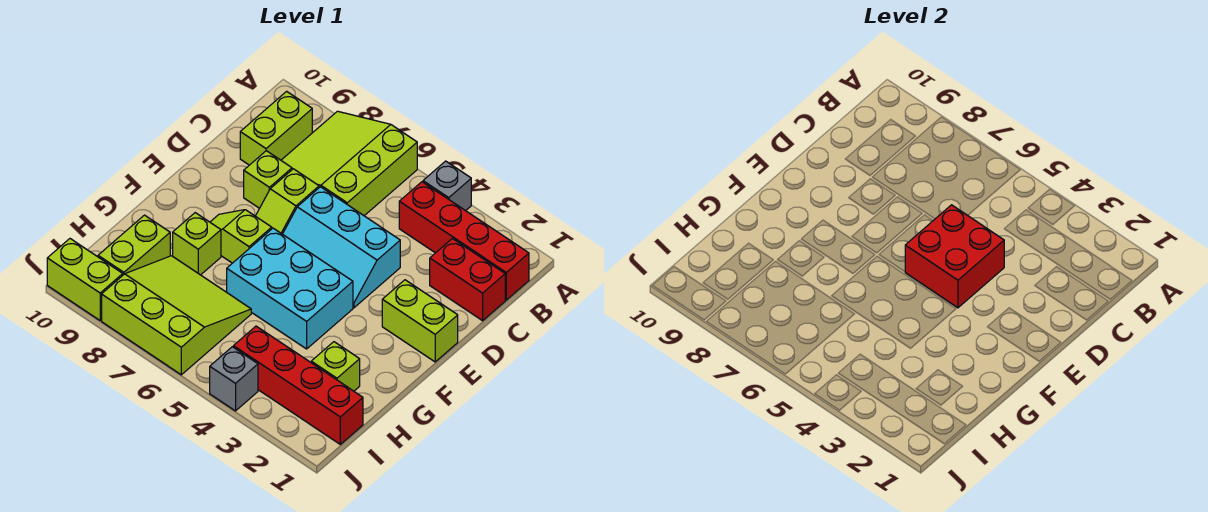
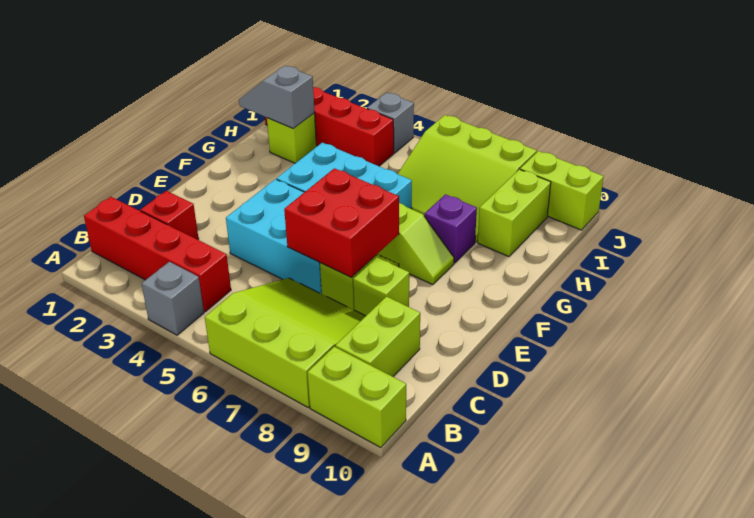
lime 3x3 slope [281,111,417,216] -> lime 3x3 slope turned to [205,278,365,407]
red 1x2 brick [430,239,505,321] -> red 1x1 brick [140,191,199,240]
cyan 2x3 slope [283,187,400,308] -> cyan 2x3 brick [226,179,322,294]
red 2x2 brick [905,205,1004,308] -> red 2x2 brick moved to [284,168,399,278]
lime 1x2 brick [382,280,458,362] -> lime 1x2 brick moved to [307,347,406,448]
lime 1x1 brick [173,213,221,275] -> purple 1x1 brick [424,194,477,263]
none -> grey 1x2 slope [239,66,315,128]

